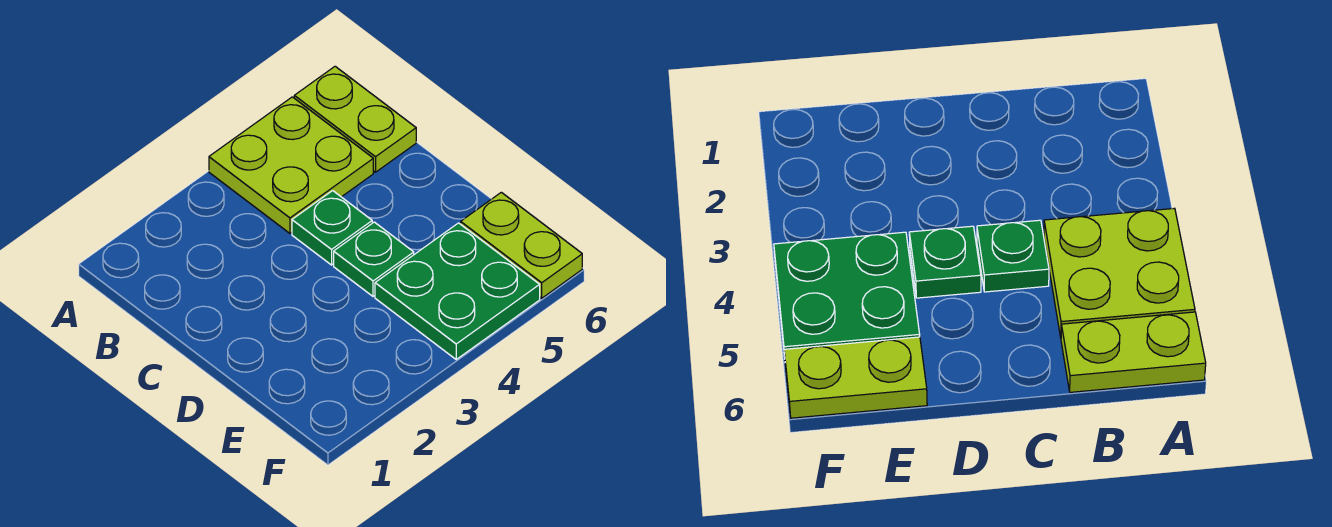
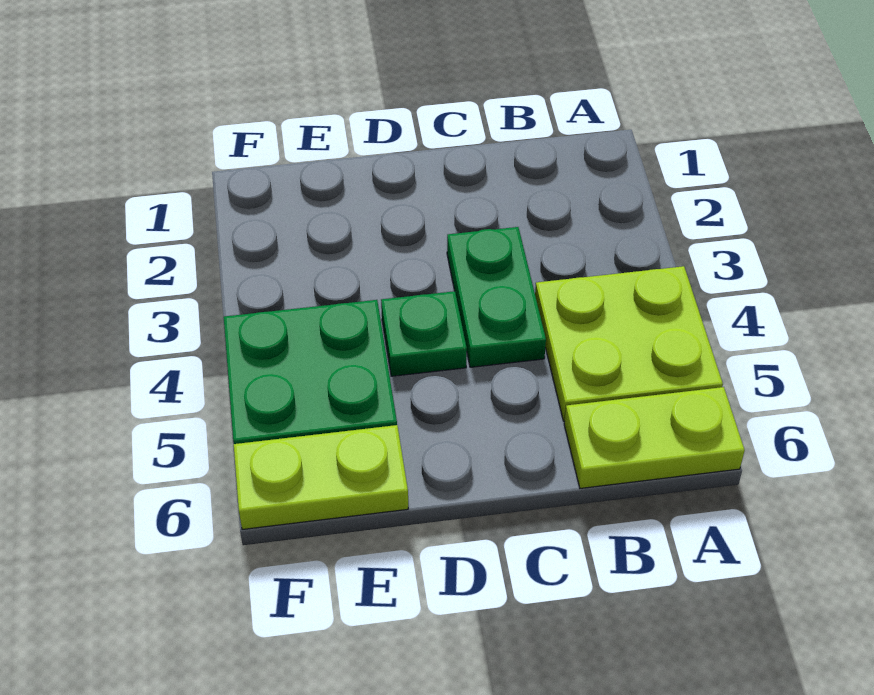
green 1x1 plate [292,191,372,265] -> green 1x2 plate [447,227,546,367]

